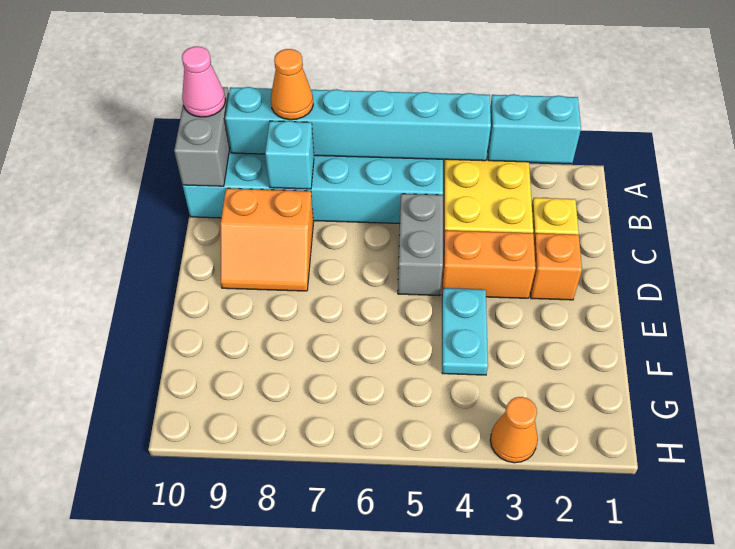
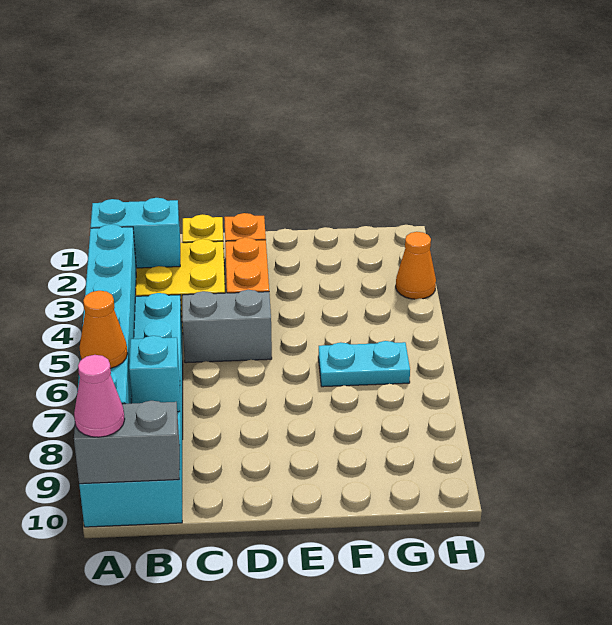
cyan 1x2 brick [488,94,581,163] -> cyan 1x2 brick turned to [91,198,180,268]
orange 2x2 slope [221,188,314,291] -> none
cyan 1x2 plate [442,288,488,375] -> cyan 1x2 plate moved to [318,341,410,387]

